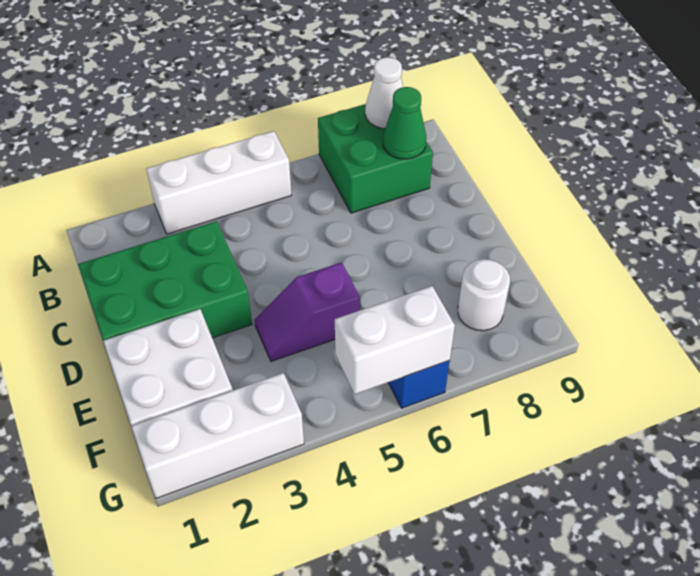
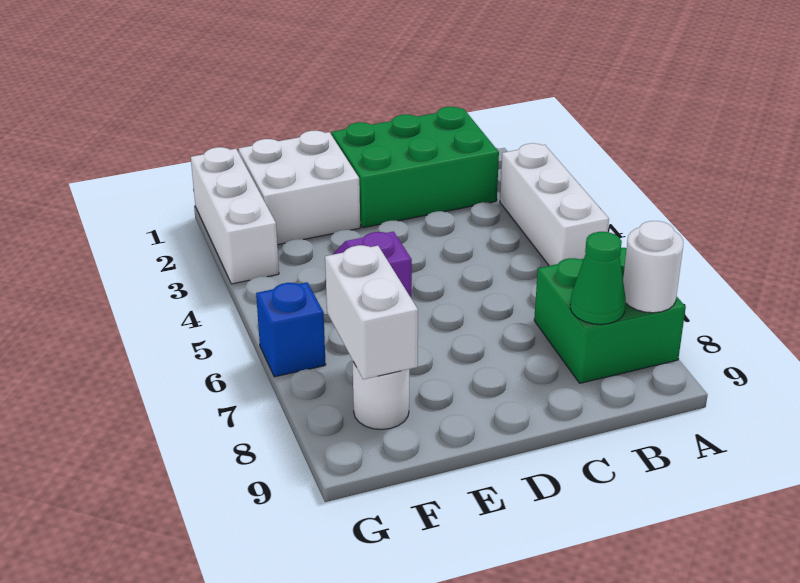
white 1x1 cone [365,57,403,129] -> white 1x1 round brick [623,221,683,313]
green 2x3 brick [78,221,252,341] -> green 2x3 brick turned to [332,107,499,228]
white 1x2 brick [335,286,455,394] -> white 1x2 brick moved to [325,245,418,379]

